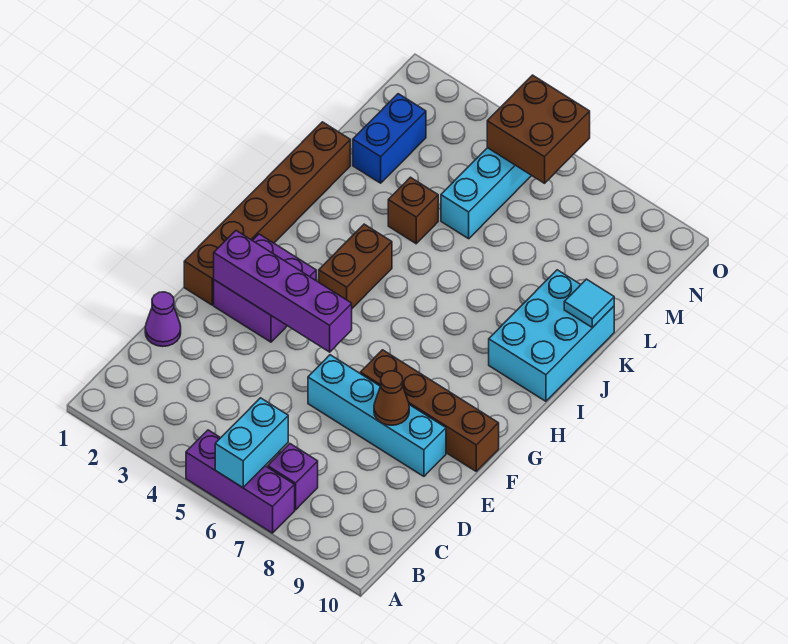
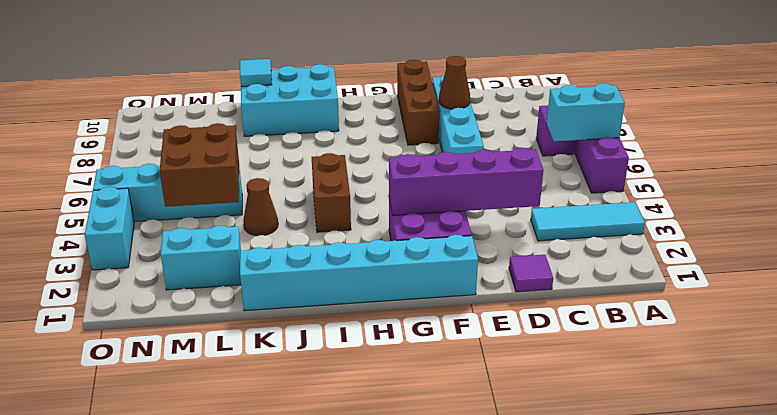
none -> cyan 1x3 tile [531,202,645,241]
purple 1x1 cone [145,292,181,346] -> purple 1x1 tile [509,255,553,292]
brown 1x6 brick [184,122,350,305] -> cyan 1x6 brick [240,235,478,311]
purple 1x4 brick [214,231,352,352] -> purple 1x4 brick turned to [389,148,543,215]
brown 1x4 brick [360,350,499,471] -> brown 1x3 brick [397,60,440,145]
brown 1x2 brick [319,224,392,308] -> brown 1x2 brick turned to [312,153,351,232]
brown 1x1 brick [388,177,438,244] -> brown 1x1 cone [243,178,278,236]
blue 1x2 brick [353,94,426,183] -> cyan 1x2 brick [161,226,241,290]
brown 2x2 brick [487,75,590,183] -> brown 2x2 brick moved to [160,123,239,207]
none -> cyan 1x2 brick [85,187,134,270]

